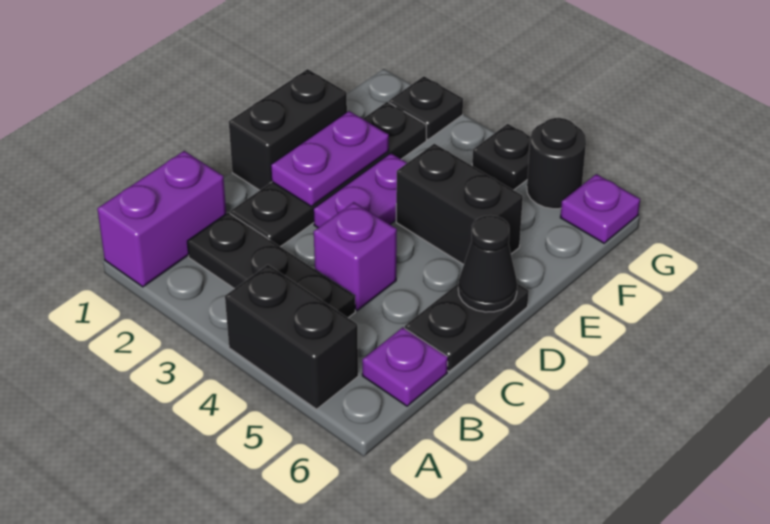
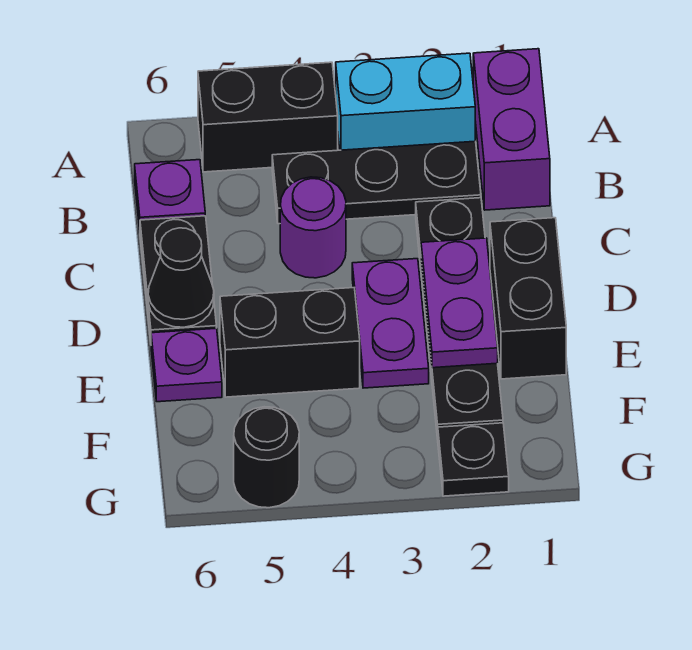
none -> cyan 1x2 brick [336,53,475,150]
purple 1x1 brick [314,202,397,310] -> purple 1x1 round brick [280,177,346,278]
black 1x1 plate [472,124,530,190] -> none
purple 1x1 plate [560,174,640,243] -> purple 1x1 plate moved to [151,328,222,402]

